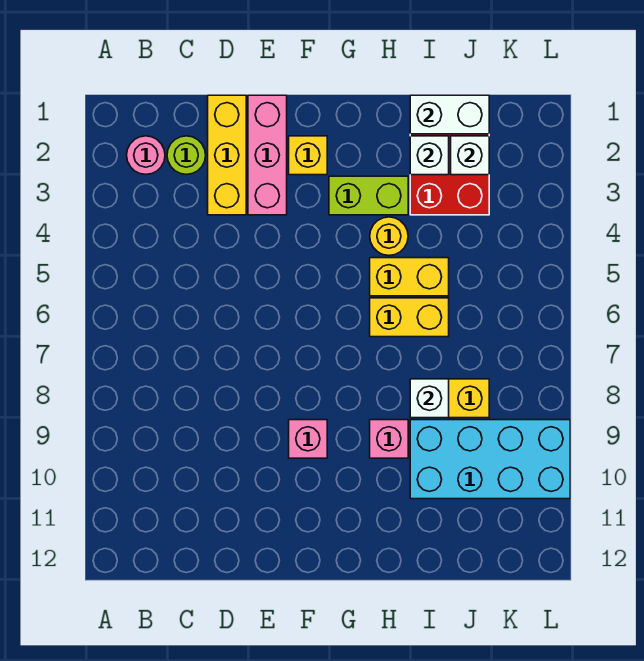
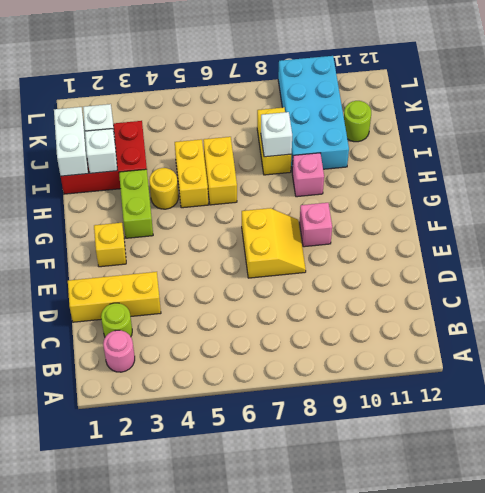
pink 1x3 brick [248,95,287,215] -> none
none -> yellow 2x2 slope [242,208,306,278]
none -> lime 1x1 round brick [344,101,371,142]

